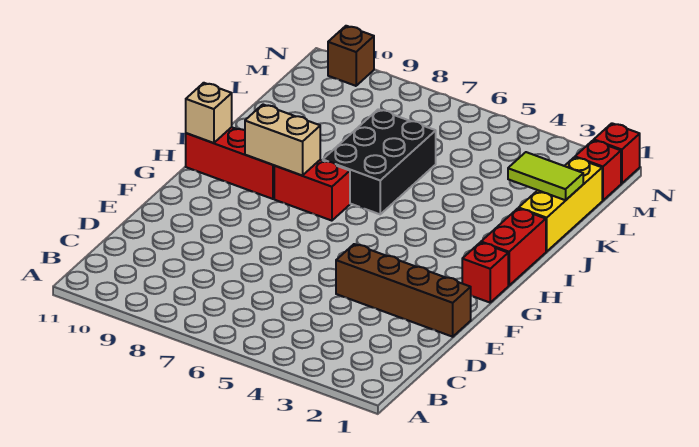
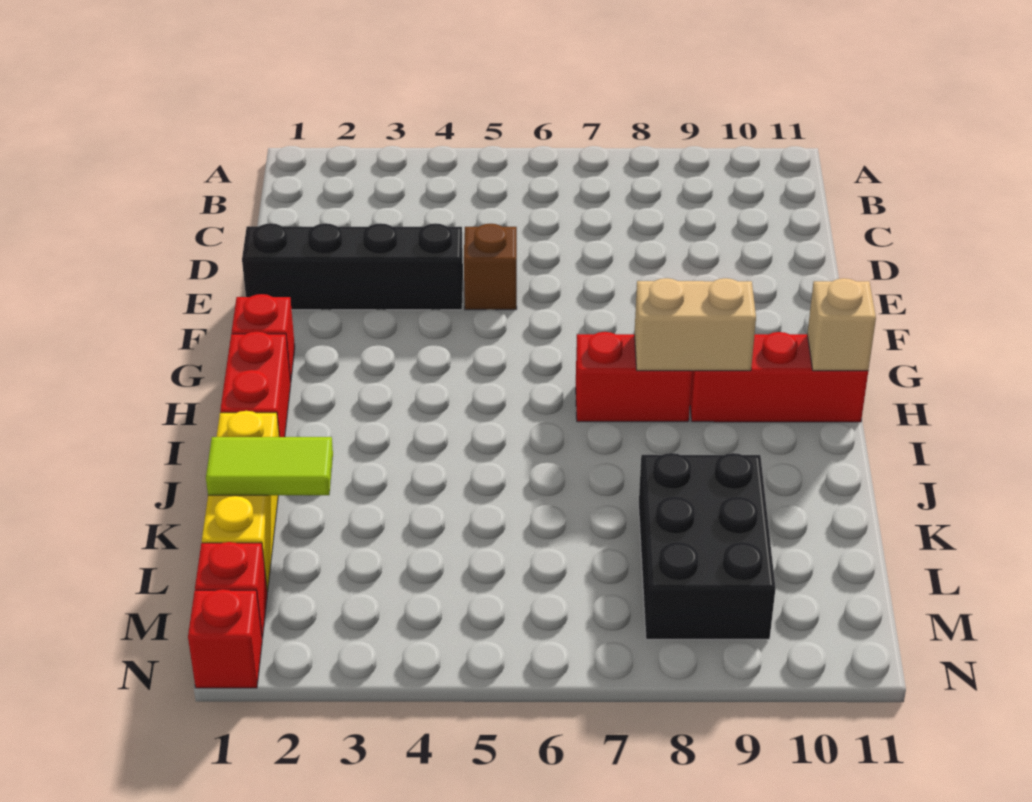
brown 1x4 brick [336,244,471,337] -> black 1x4 brick [242,223,463,310]
black 2x3 brick [323,109,436,214] -> black 2x3 brick moved to [639,453,775,639]
brown 1x1 brick [328,26,374,86] -> brown 1x1 brick moved to [464,224,517,310]

